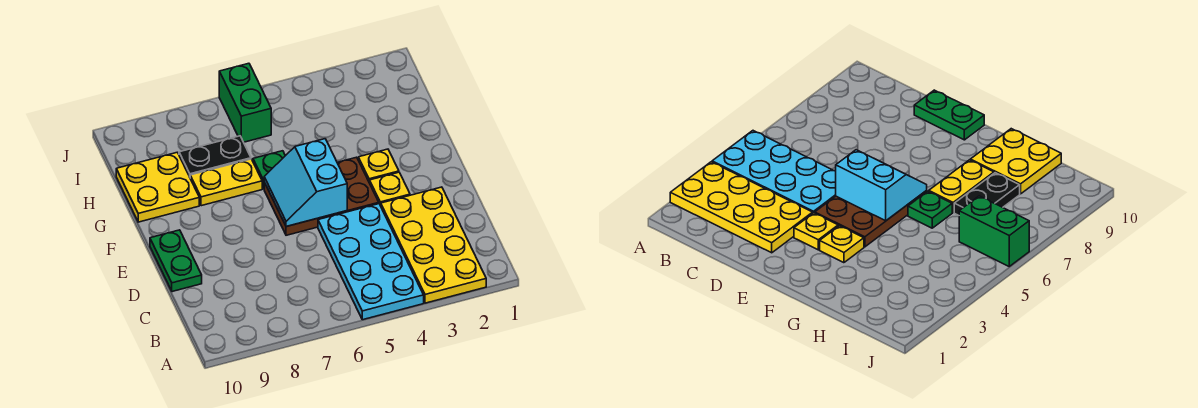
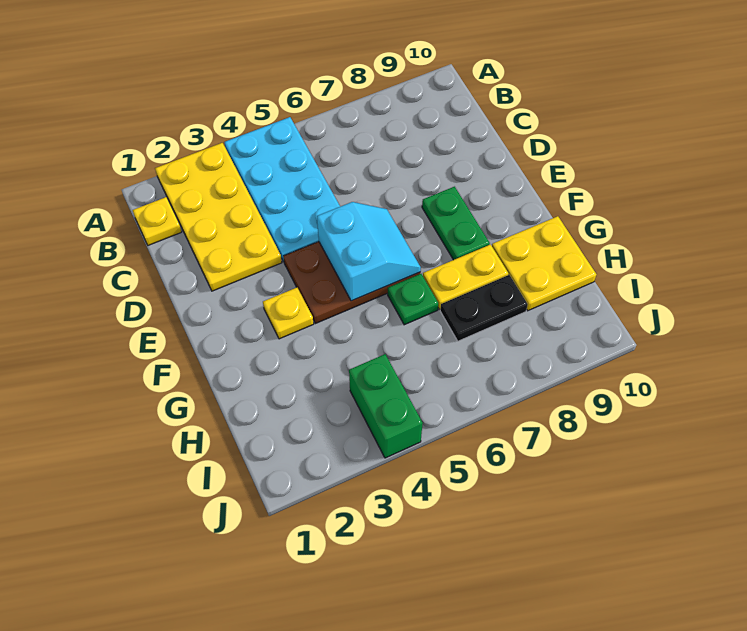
green 1x2 plate [150,230,202,292] -> green 1x2 plate moved to [422,187,490,260]
yellow 1x1 plate [370,172,410,206] -> yellow 1x1 plate moved to [133,197,182,245]
green 1x2 brick [219,63,271,142] -> green 1x2 brick moved to [349,354,423,458]

